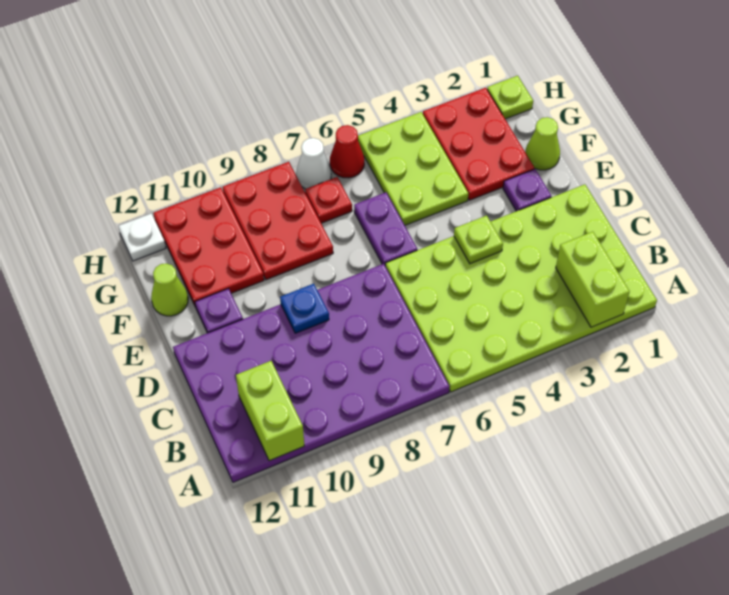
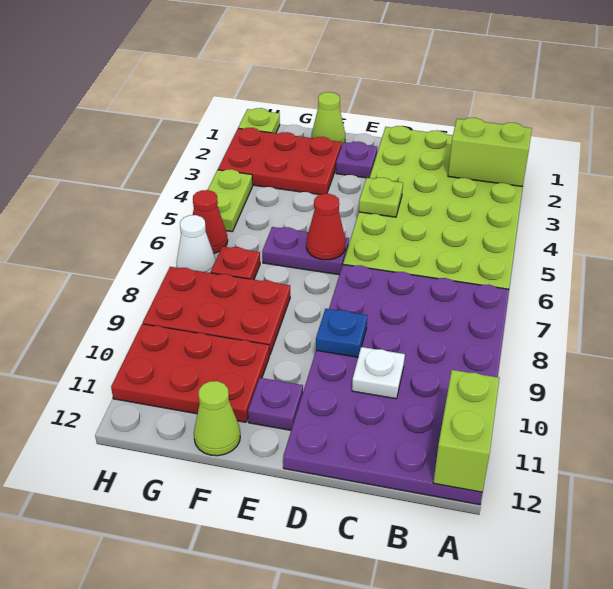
lime 1x2 brick [236,361,304,461] -> lime 1x2 brick turned to [433,370,499,492]
none -> red 1x1 cone [306,194,346,260]
lime 2x3 plate [358,112,468,225] -> lime 1x2 plate [208,169,253,232]
white 1x1 plate [118,213,166,261] -> white 1x1 plate moved to [352,347,405,399]

